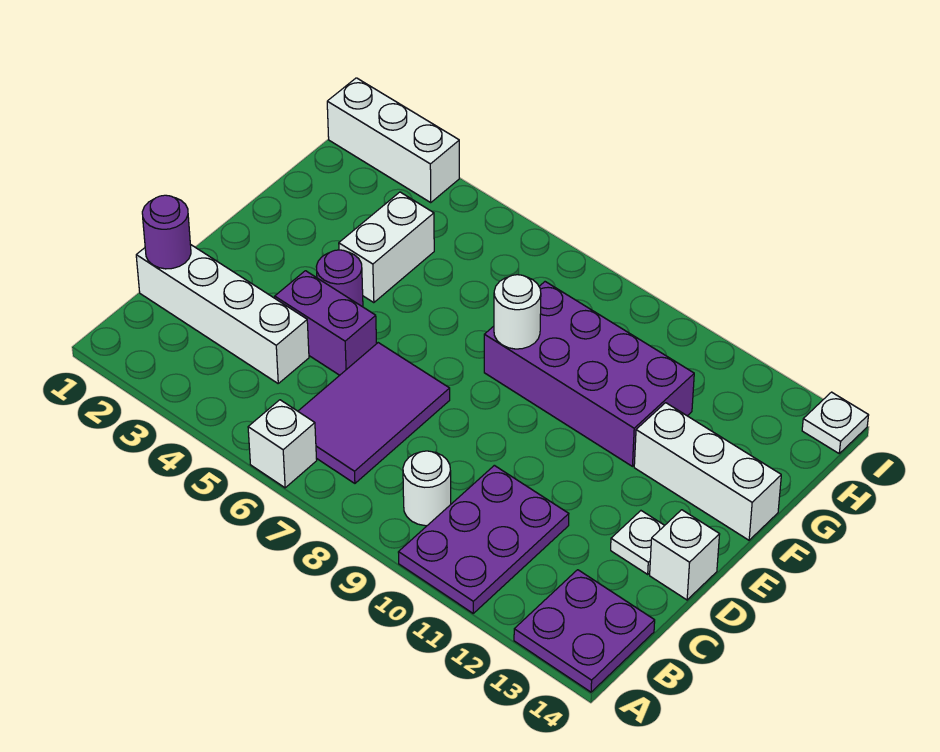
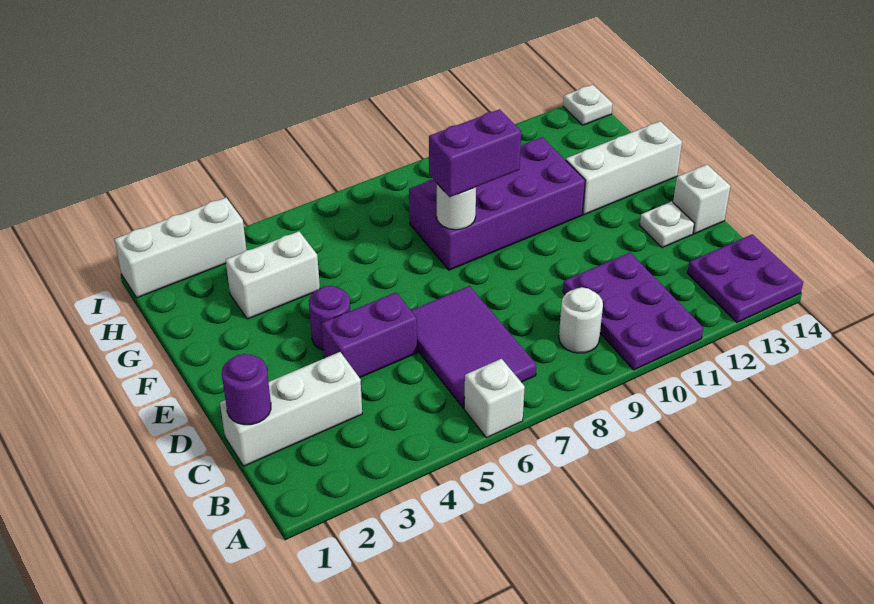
white 1x4 brick [136,244,309,383] -> white 1x3 brick [220,352,362,466]
white 1x2 brick [339,192,434,303] -> white 1x2 brick turned to [226,231,320,319]
none -> purple 1x2 brick [429,109,521,197]

